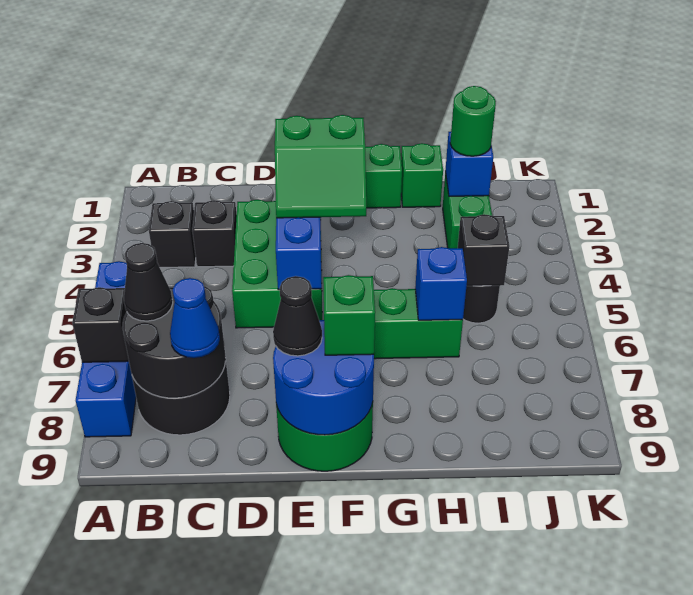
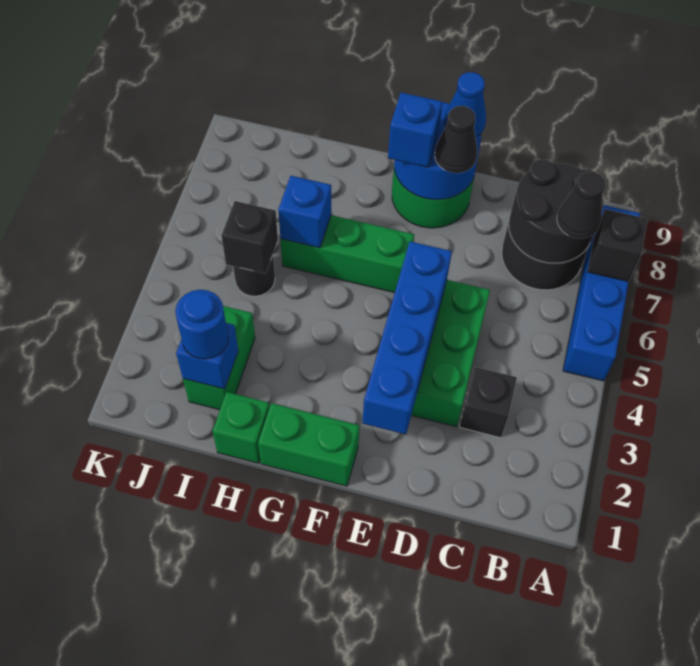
black 1x1 brick [149,201,196,267] -> none
blue 1x1 cone [170,278,220,358] -> blue 1x1 cone moved to [444,72,486,137]
green 2x2 slope [275,115,366,218] -> none
green 1x1 brick [323,275,375,355] -> blue 1x1 brick [388,93,442,167]
green 1x1 round brick [450,86,496,156] -> blue 1x1 round brick [175,290,228,359]

